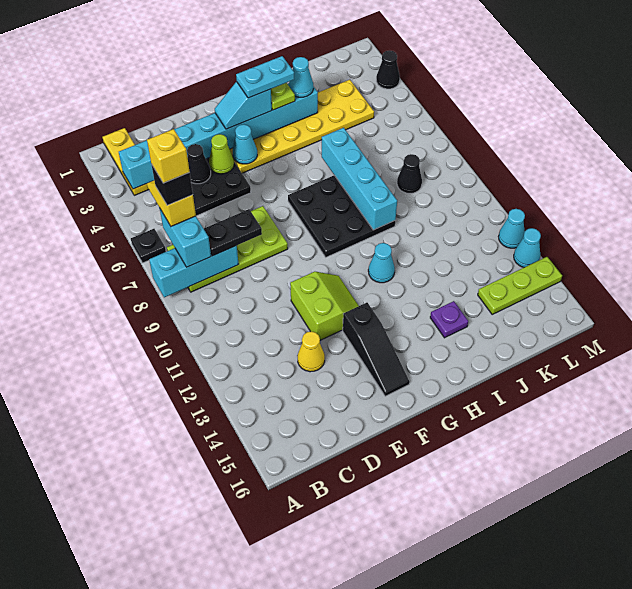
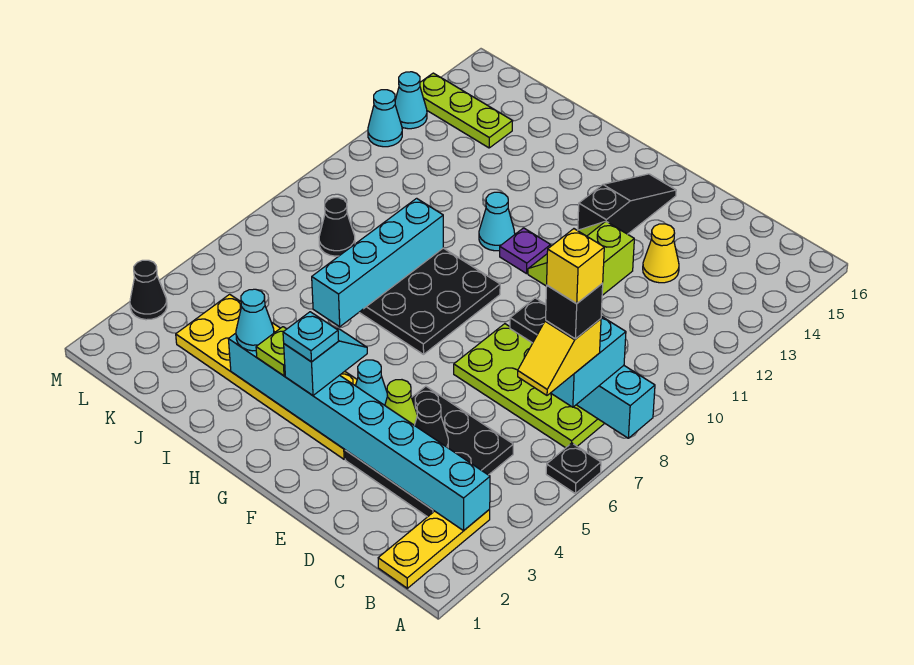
cyan 1x2 slope [215,82,272,129] -> cyan 1x2 slope turned to [284,328,367,395]
cyan 1x2 plate [236,56,294,98] -> cyan 1x1 plate [283,312,339,362]
purple 1x1 plate [430,301,468,338] -> purple 1x1 plate moved to [500,228,551,274]

